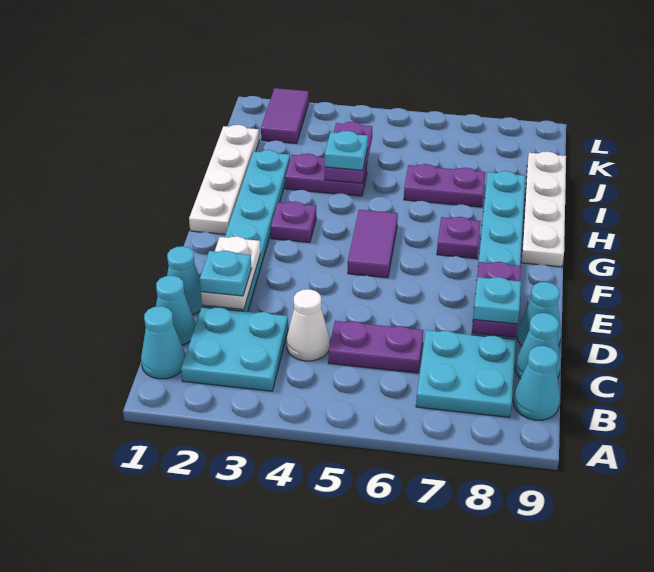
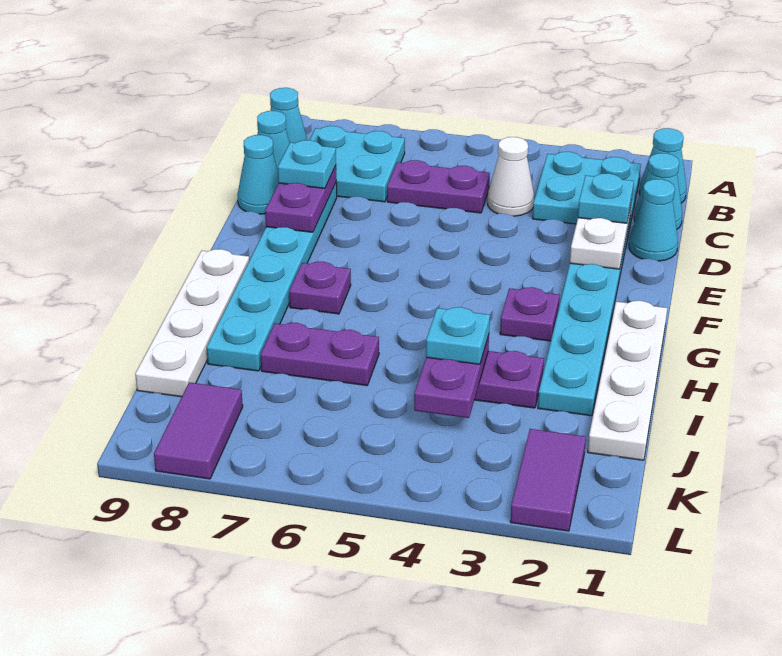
purple 1x2 tile [348,210,398,278] -> purple 1x2 tile moved to [154,382,243,479]

